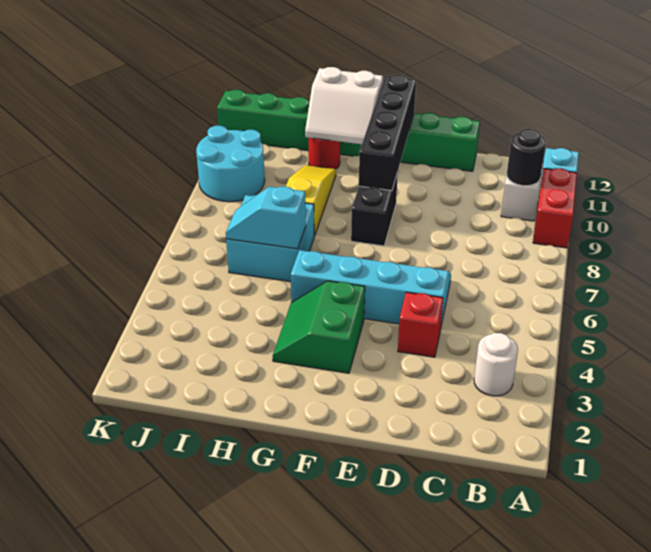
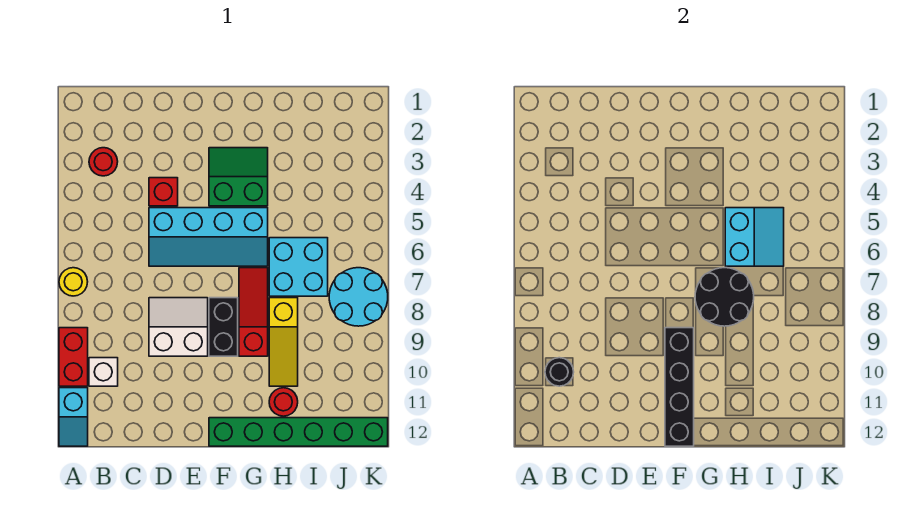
none -> yellow 1x1 round brick [59,268,88,296]
white 1x1 round brick [474,333,518,396] -> red 1x1 round brick [89,148,118,176]
green 1x8 brick [217,90,480,171] -> green 1x6 brick [209,418,388,446]
green 2x2 slope [273,281,365,373] -> green 2x2 slope turned to [209,148,268,206]
none -> red 1x3 slope [239,268,268,356]
none -> black 2x2 round brick [695,268,754,326]
white 2x2 slope [305,67,383,144] -> white 2x2 slope moved to [149,298,208,356]
cyan 1x2 slope [226,186,306,249] -> cyan 2x2 slope [725,208,784,266]
cyan 2x2 round brick [196,126,265,202] -> cyan 2x2 round brick moved to [329,268,388,326]

